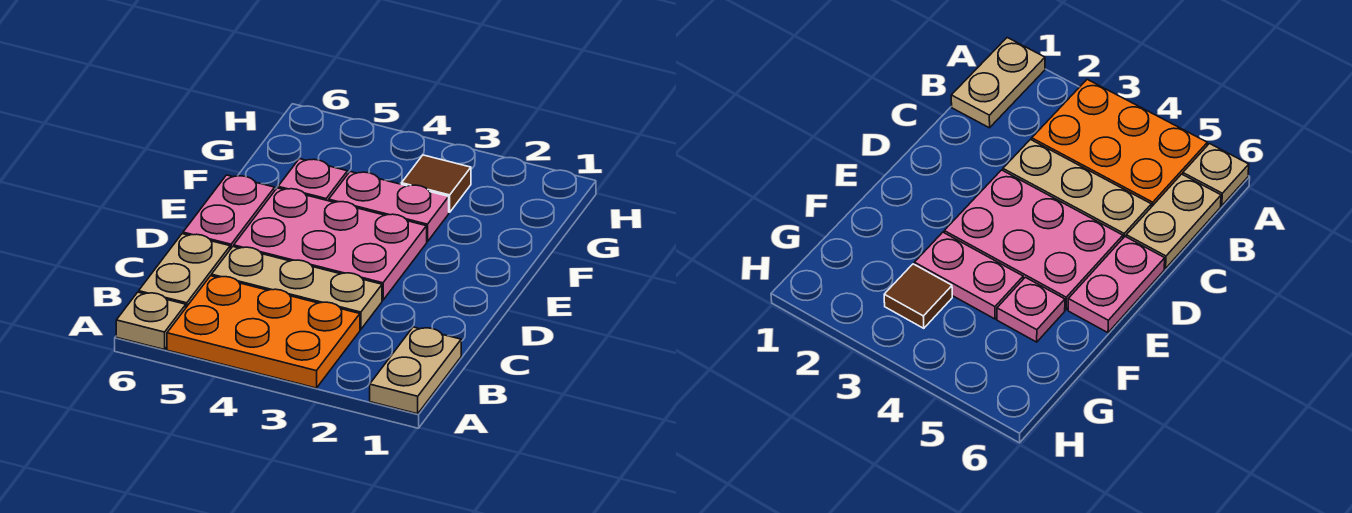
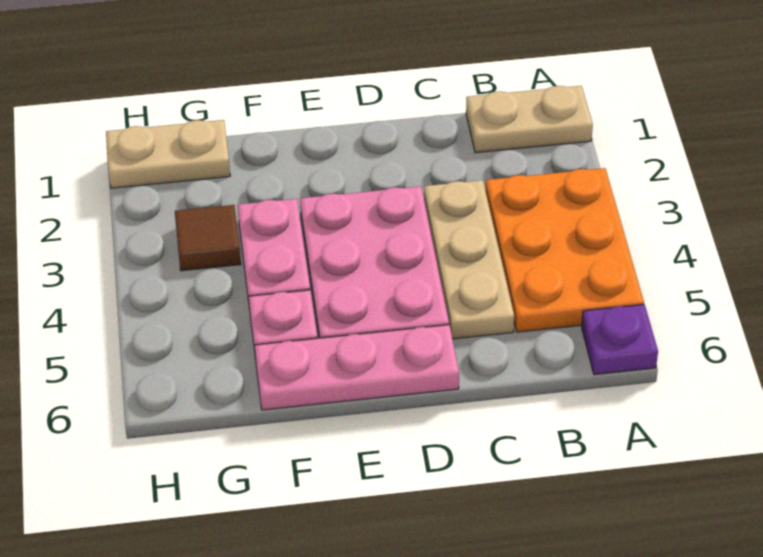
tan 1x1 plate [116,292,186,350] -> purple 1x1 plate [582,304,658,375]
tan 1x2 plate [139,234,230,307] -> tan 1x2 plate moved to [106,120,230,188]
pink 1x2 plate [183,175,275,249] -> pink 1x3 plate [254,325,459,410]

